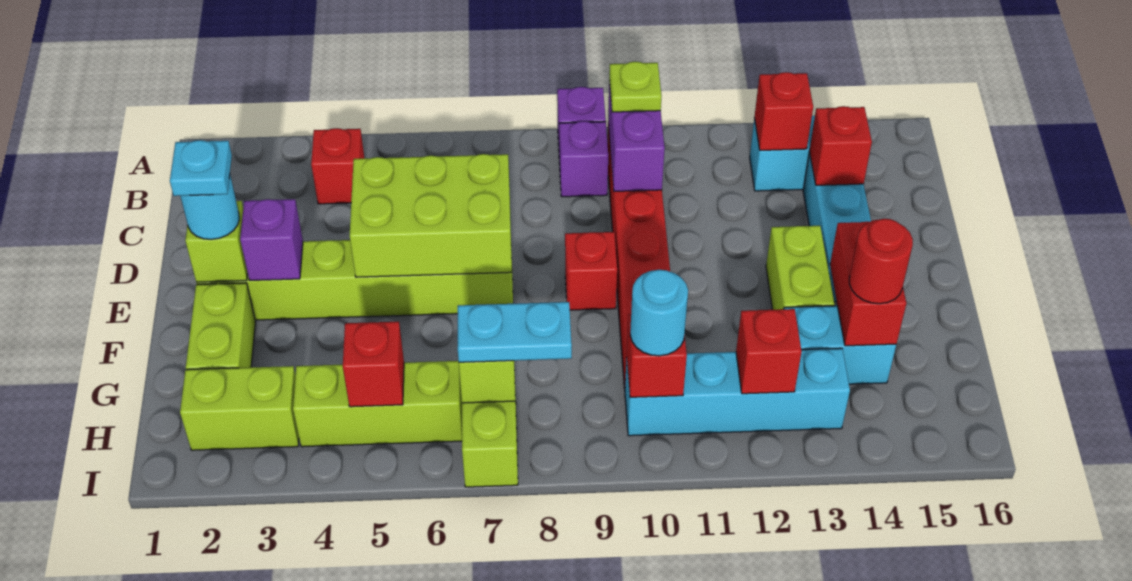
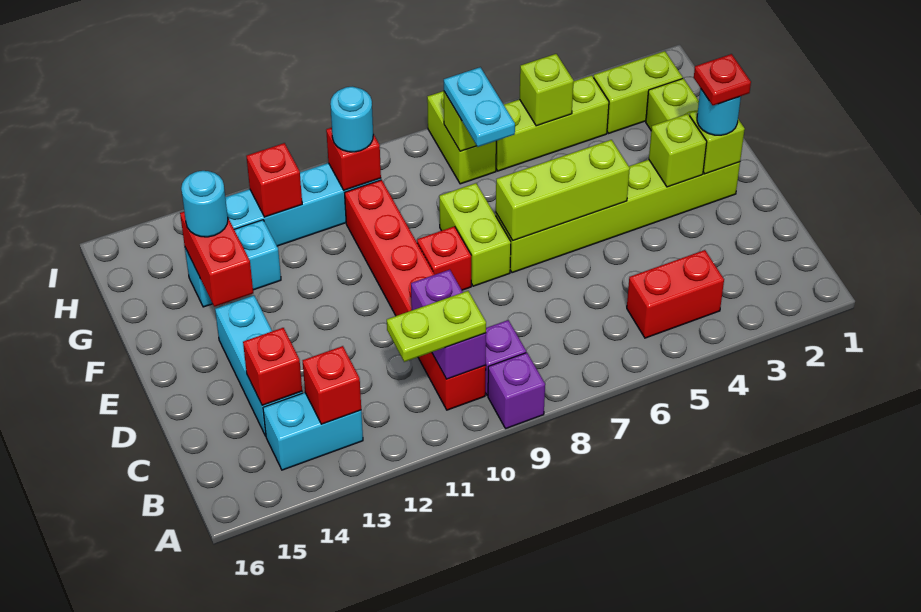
red 1x1 brick [311,128,364,204] -> red 1x2 brick [627,250,724,338]
lime 1x1 plate [609,62,662,112] -> lime 1x2 plate [387,291,486,362]
lime 2x3 brick [350,154,512,277] -> lime 1x3 brick [496,140,630,241]
cyan 1x1 plate [170,140,232,196] -> red 1x1 plate [694,54,751,105]
purple 1x1 brick [240,199,303,280] -> lime 1x1 brick [649,114,707,187]
lime 1x2 brick [766,226,834,310] -> lime 1x2 brick moved to [439,183,511,286]
red 1x1 round brick [849,219,913,304] -> cyan 1x1 round brick [181,171,228,237]
red 1x1 brick [343,322,404,407] -> lime 1x1 brick [519,54,574,126]
cyan 1x2 plate [458,302,572,362] -> cyan 1x2 plate turned to [444,67,515,147]

